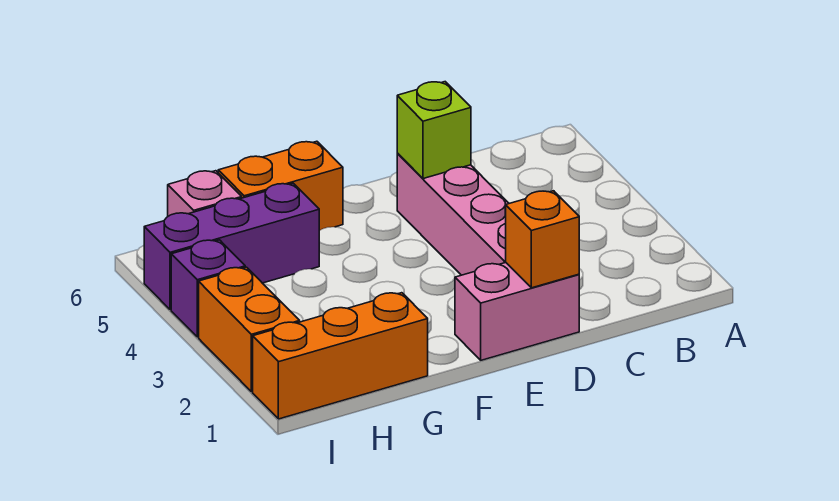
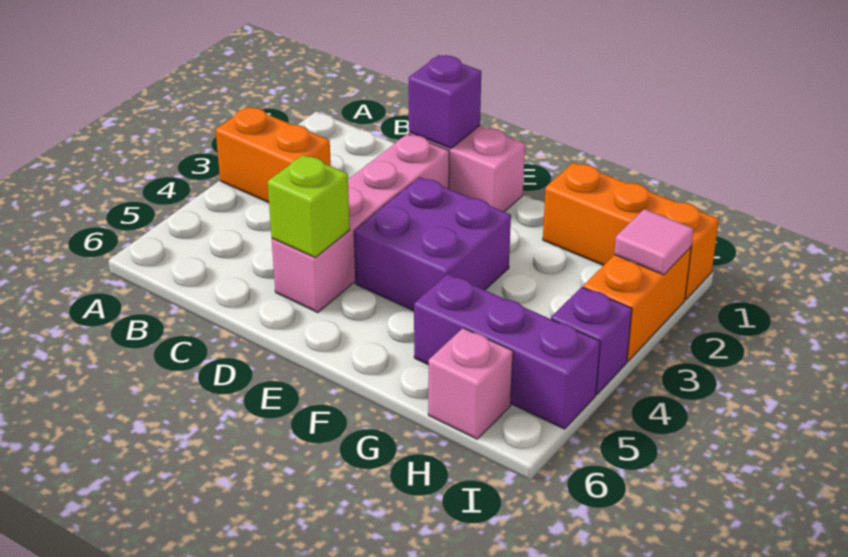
orange 1x1 brick [506,191,579,288] -> purple 1x1 brick [409,55,481,149]
none -> purple 2x2 brick [354,177,511,311]
orange 1x2 brick [218,141,343,231] -> orange 1x2 brick moved to [216,107,331,203]
none -> pink 1x1 tile [614,209,693,275]

